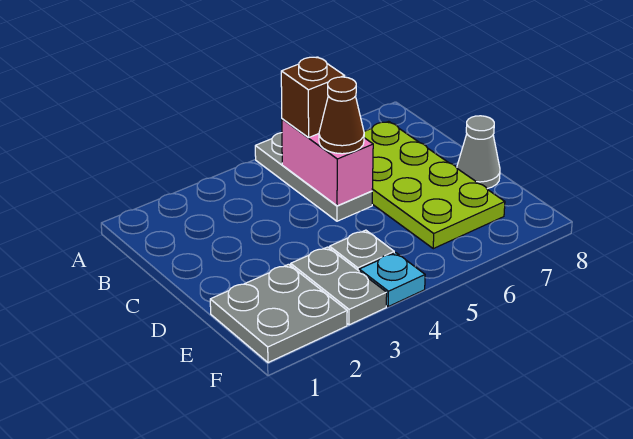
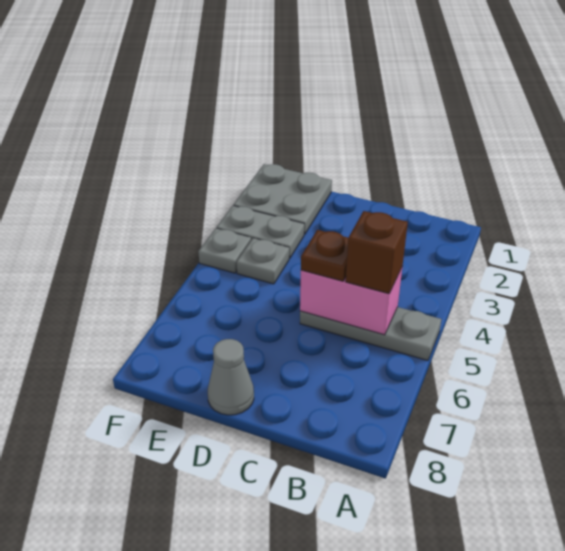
lime 2x4 plate [364,121,505,249] -> none
brown 1x1 cone [319,77,364,154] -> brown 1x1 plate [301,230,348,281]
cyan 1x1 plate [359,253,425,307] -> grey 1x1 plate [198,228,251,273]

